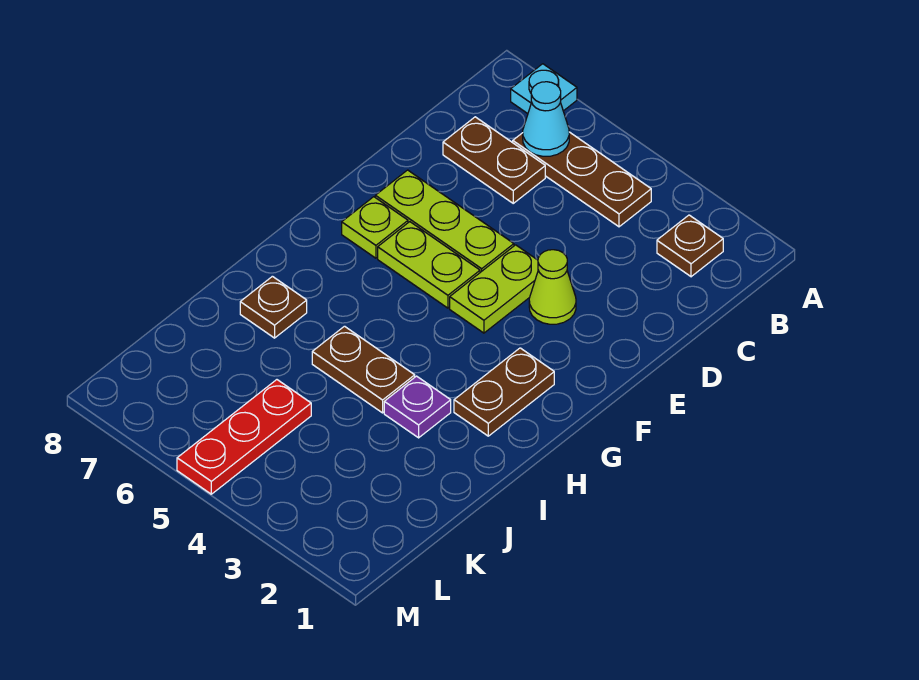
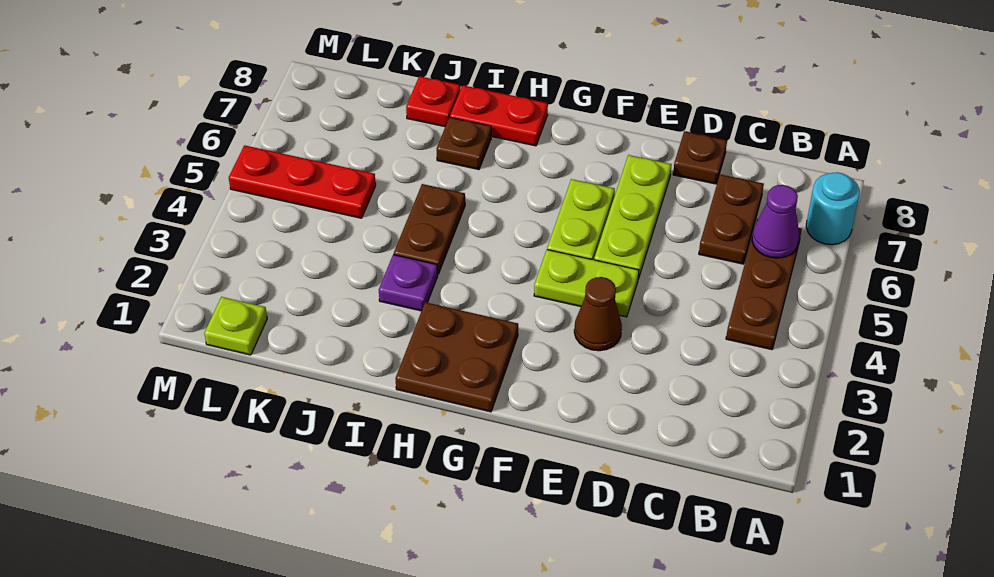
cyan 1x1 plate [511,64,577,114] -> cyan 1x1 round brick [806,172,860,245]
brown 1x1 plate [657,215,723,277] -> brown 1x1 plate moved to [673,131,727,184]
cyan 1x1 cone [523,82,569,156] -> purple 1x1 cone [752,185,799,258]
lime 1x1 cone [529,250,576,324] -> brown 1x1 cone [574,277,622,351]
lime 1x1 plate [342,197,408,258] -> lime 1x1 plate moved to [204,297,267,355]
brown 1x2 plate [454,348,554,436] -> brown 2x2 plate [395,302,518,412]
none -> red 1x2 plate [450,85,548,146]
none -> red 1x1 plate [406,76,460,127]

